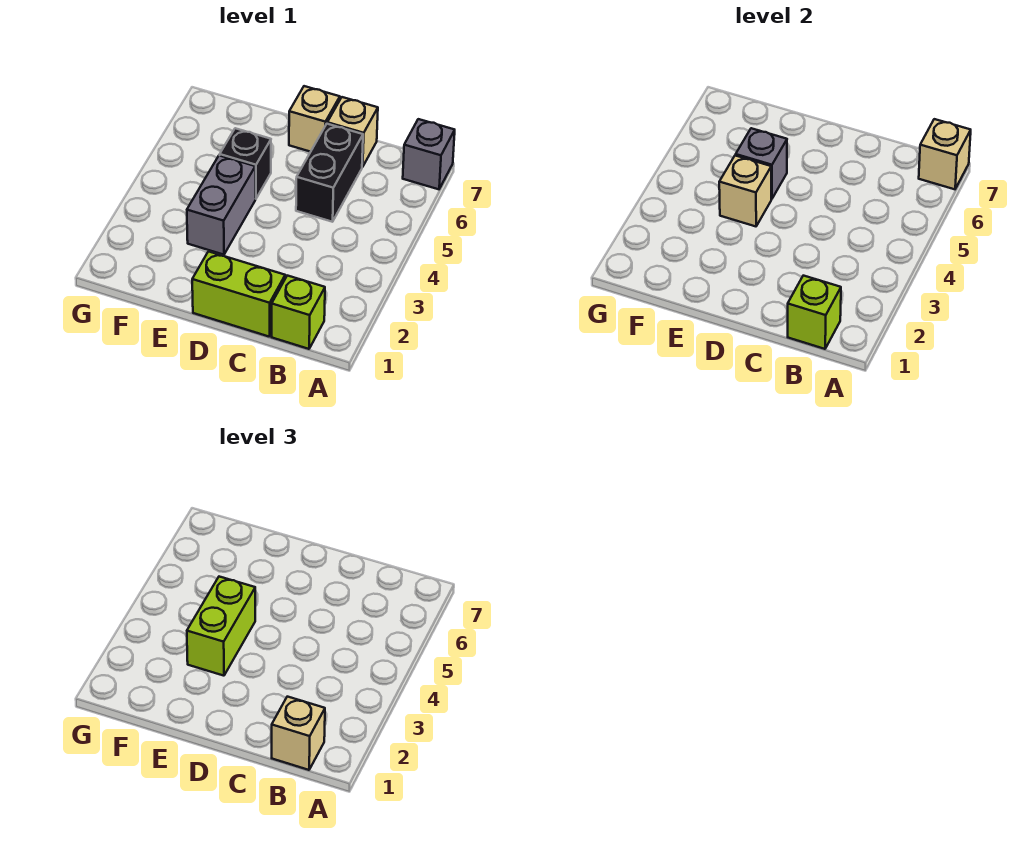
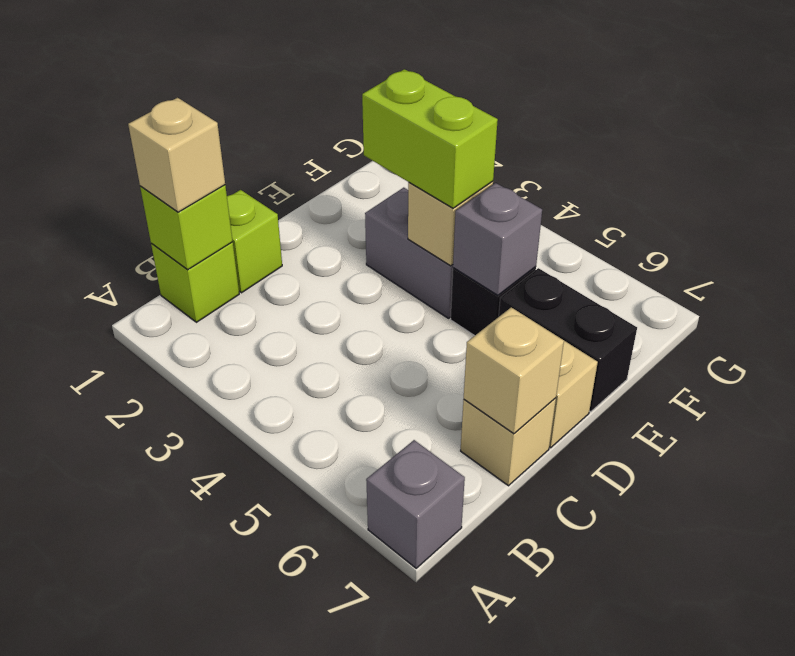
tan 1x1 brick [919,119,971,189] -> tan 1x1 brick moved to [464,307,564,434]
lime 1x2 brick [192,252,285,337] -> lime 1x1 brick [227,190,282,293]
black 1x2 brick [296,124,363,222] -> black 1x2 brick moved to [499,268,637,412]

